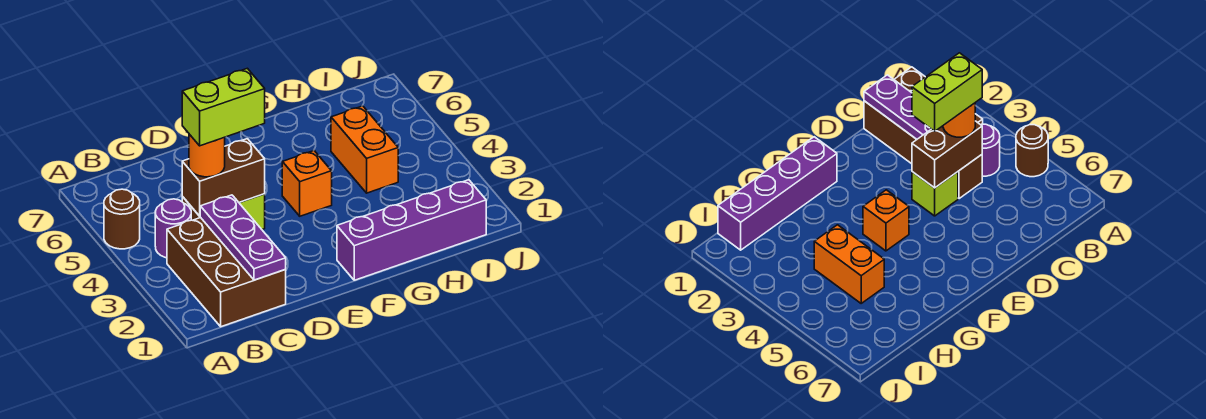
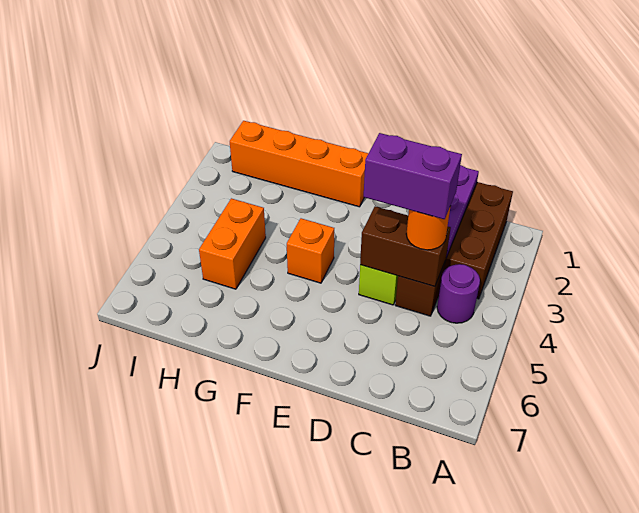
brown 1x1 round brick [104,189,140,249] -> none
lime 1x2 brick [182,68,265,146] -> purple 1x2 brick [364,133,462,219]
purple 1x4 brick [337,180,486,280] -> orange 1x4 brick [230,121,368,207]

